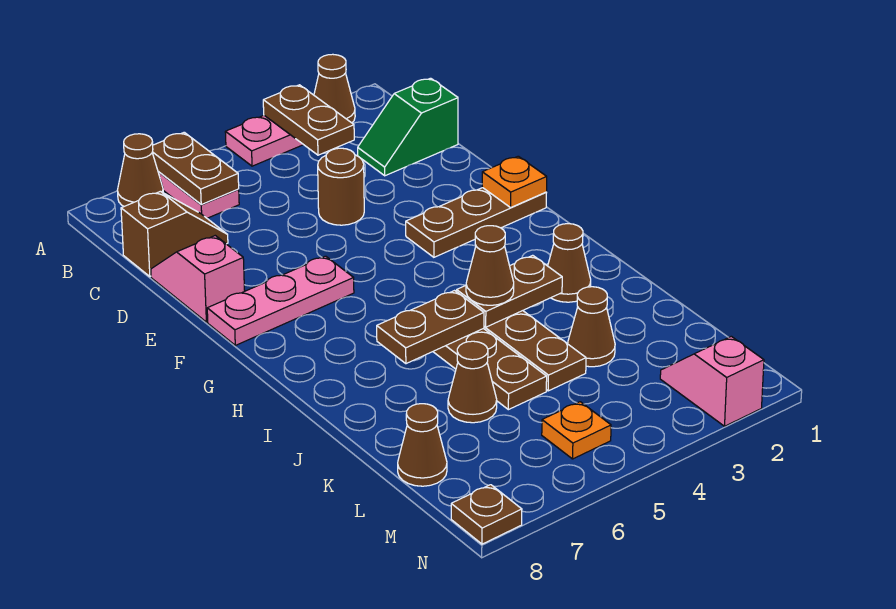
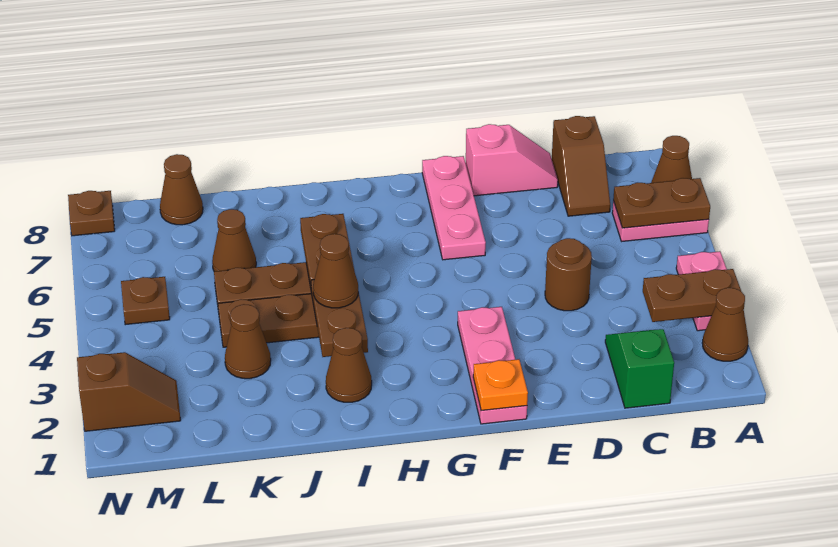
brown 1x3 plate [406,188,546,257] -> pink 1x3 plate [458,307,527,424]
pink 1x2 slope [660,336,764,426] -> brown 1x2 slope [77,352,181,431]
orange 1x1 plate [542,402,611,459] -> brown 1x1 plate [121,277,170,325]

